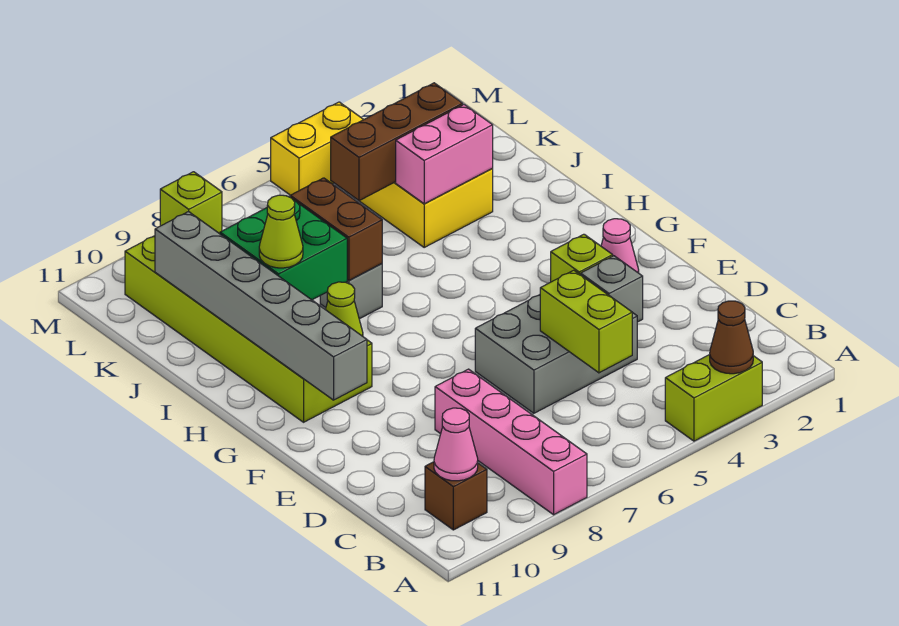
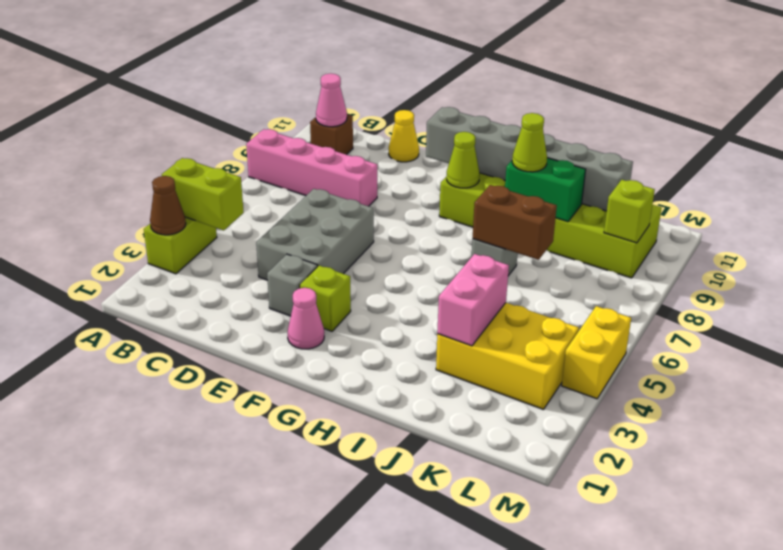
lime 1x2 brick [540,270,632,373] -> lime 1x2 brick moved to [162,158,244,230]
none -> yellow 1x1 cone [389,110,419,162]
green 2x2 brick [220,196,347,300] -> green 1x2 brick [505,158,586,222]
brown 1x3 brick [331,83,463,201] -> none

